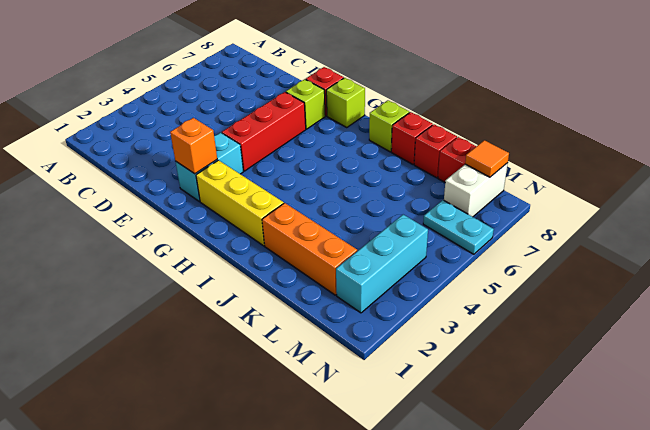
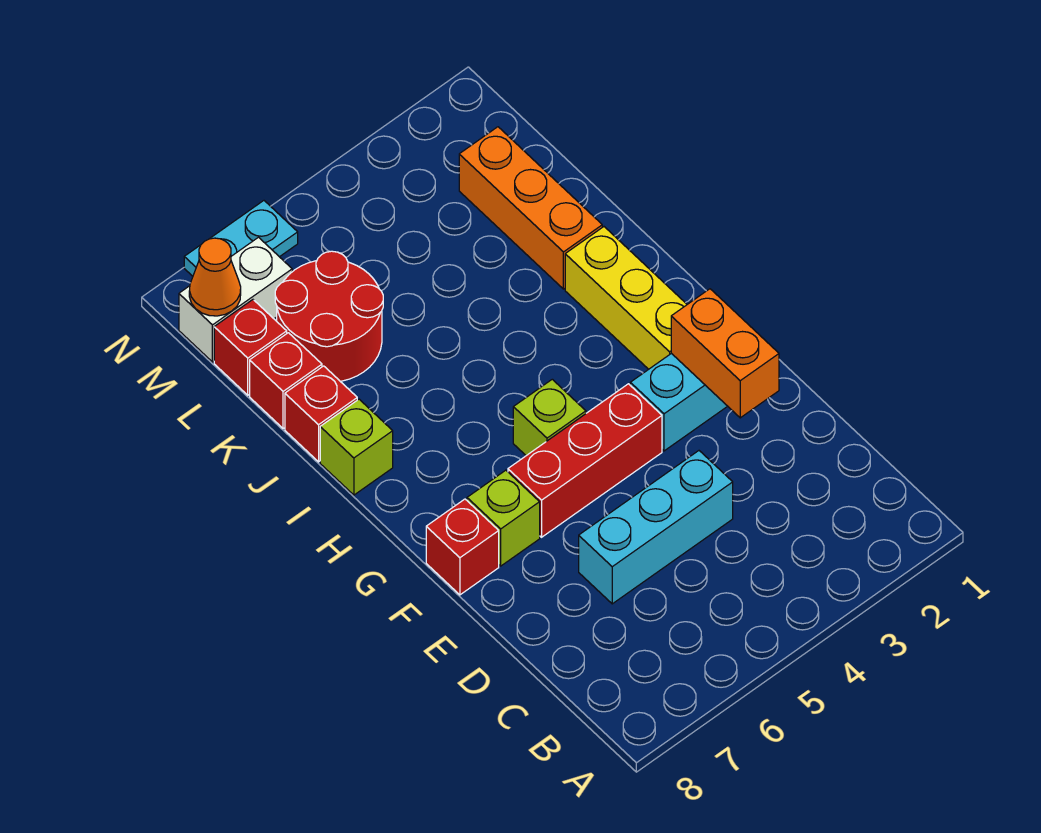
orange 1x1 brick [170,118,217,174] -> orange 1x2 brick [671,289,779,418]
lime 1x1 brick [326,78,365,128] -> lime 1x1 brick moved to [513,379,586,456]
none -> red 2x2 round brick [275,251,383,381]
cyan 1x3 brick [336,215,428,313] -> cyan 1x3 brick moved to [579,451,733,604]
cyan 1x2 plate [423,200,494,254] -> cyan 1x2 plate turned to [184,201,298,276]
orange 1x1 tile [465,140,509,177] -> orange 1x1 cone [189,238,241,316]

